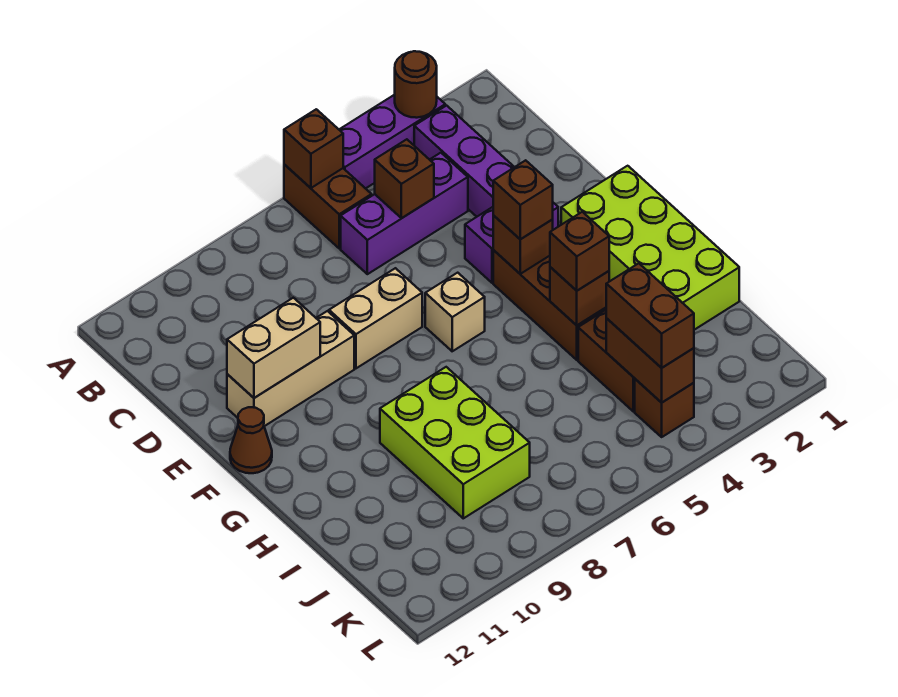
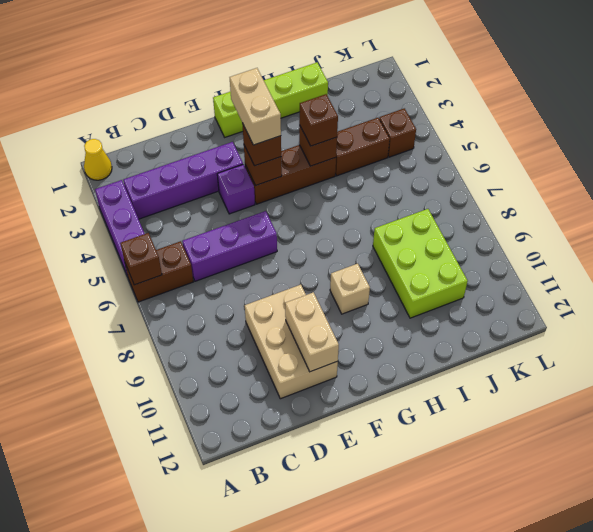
none -> yellow 1x1 cone [84,139,112,180]
brown 1x1 round brick [395,51,437,118] -> none
purple 1x3 brick [341,153,468,274] -> purple 1x3 brick turned to [182,211,277,281]
brown 1x1 brick [375,139,434,218] -> none
tan 1x2 brick [329,268,422,368] -> tan 1x2 brick moved to [230,68,281,145]
tan 1x3 brick [227,311,354,426] -> tan 2x3 brick [245,285,338,399]
lime 2x4 brick [561,166,739,330] -> lime 1x4 brick [213,63,328,137]
tan 1x1 brick [425,273,485,351] -> tan 1x1 brick moved to [330,264,370,314]
brown 1x1 cone [230,407,272,473] -> none
lime 2x3 brick [380,367,530,518] -> lime 2x3 brick turned to [373,209,468,318]
brown 1x2 brick [606,319,694,403] -> none
brown 1x2 brick [606,263,694,368] -> none

